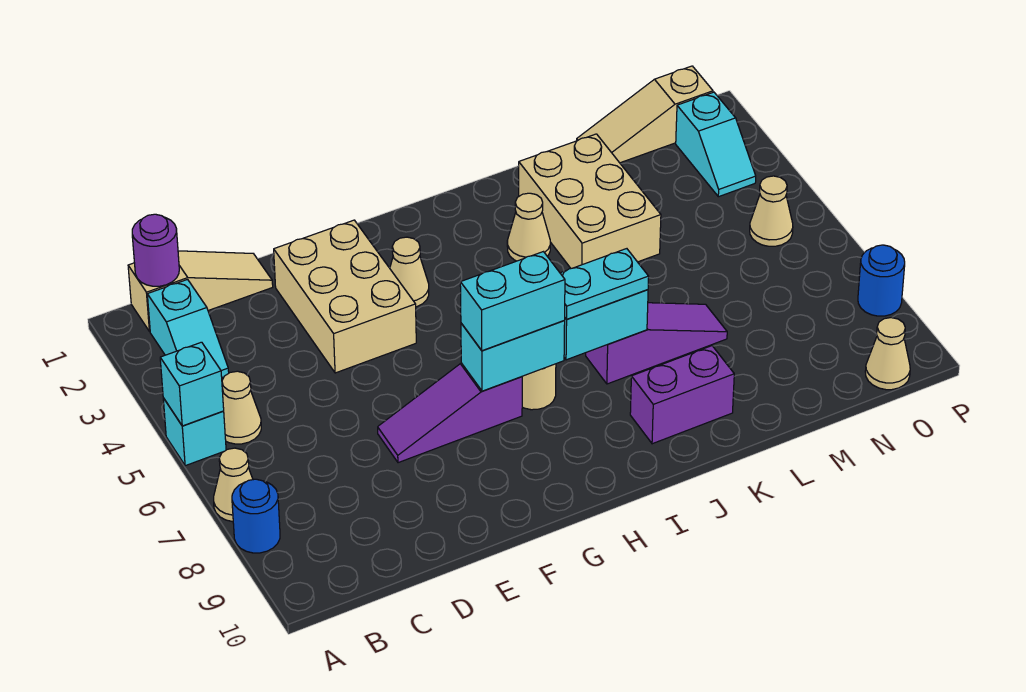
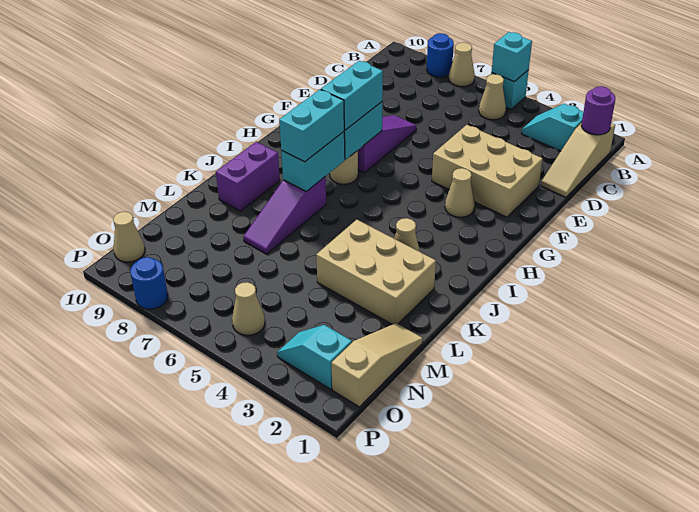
cyan 1x2 plate [560,249,649,319] -> cyan 1x2 brick [279,90,344,162]

